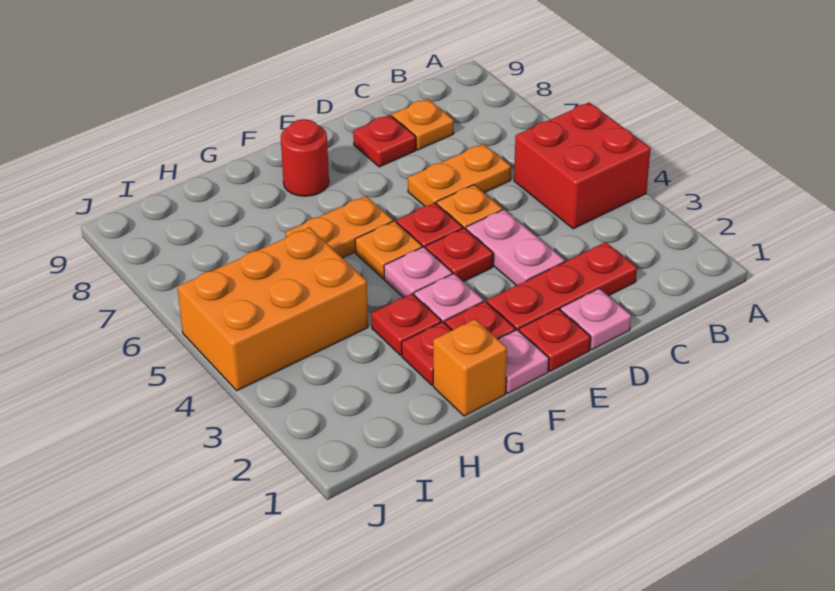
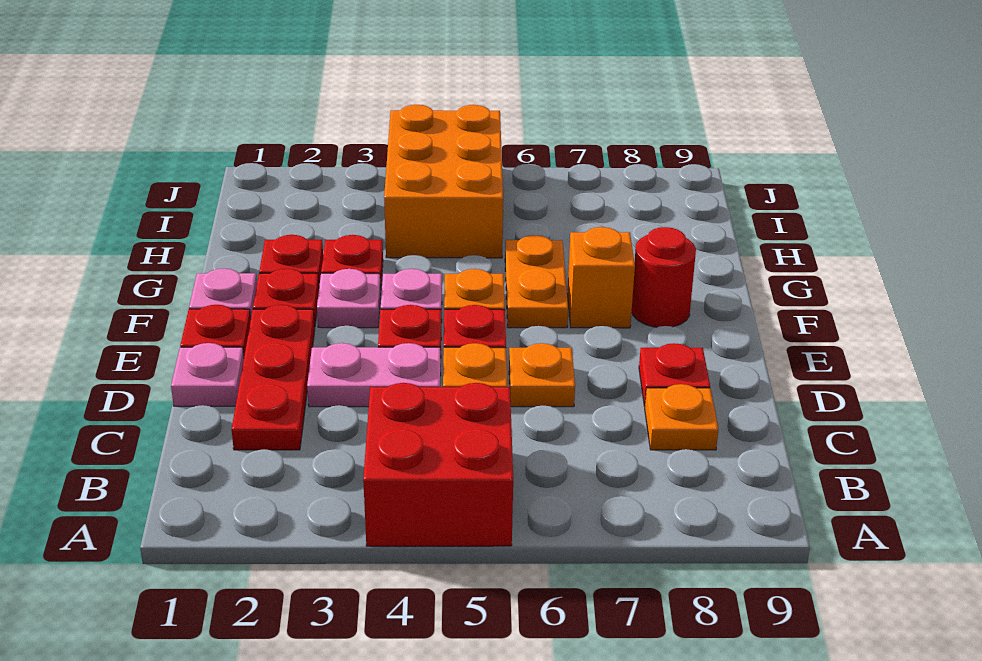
orange 1x2 plate [408,144,511,206] -> orange 1x1 plate [509,343,575,407]
orange 1x1 brick [433,319,507,416] -> orange 1x1 brick moved to [567,227,635,328]

